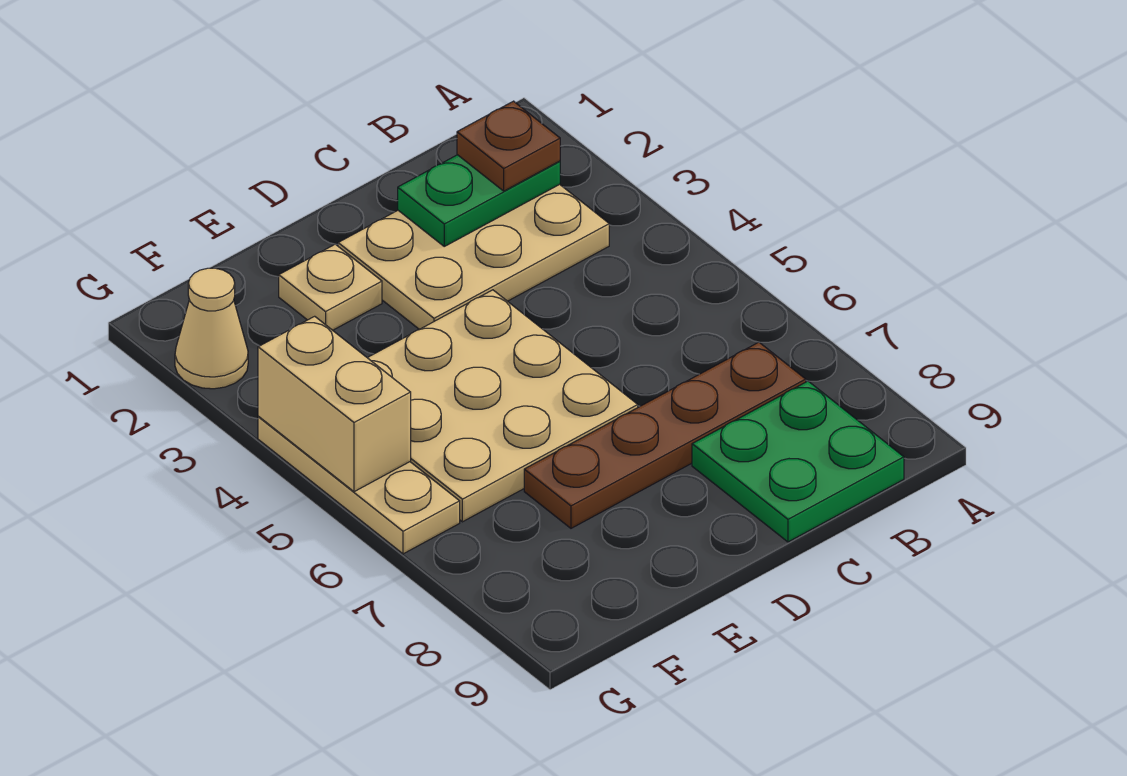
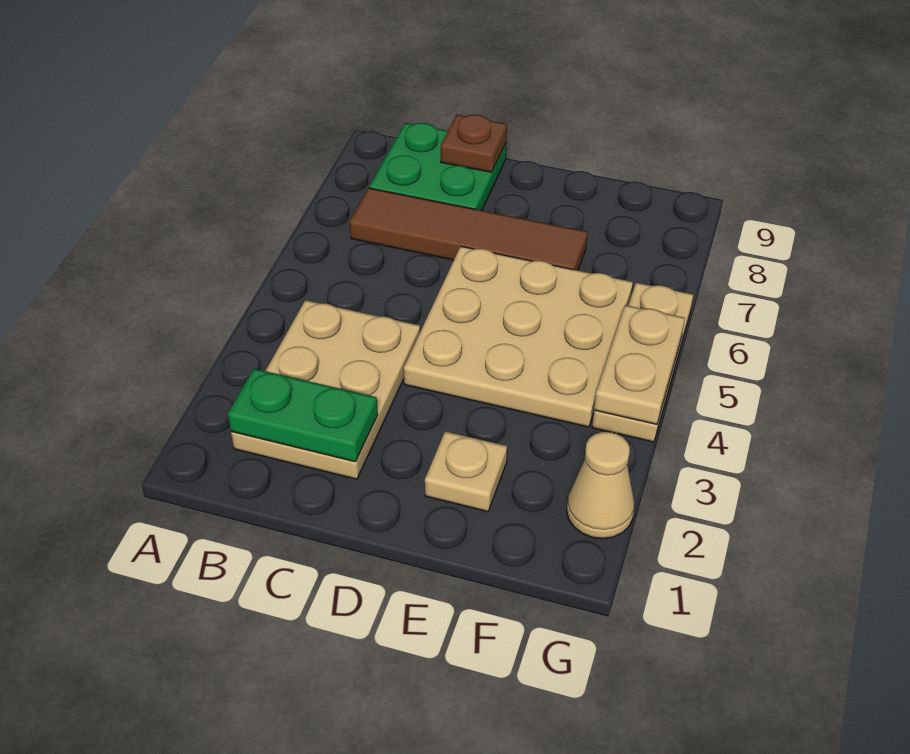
tan 2x3 plate [338,184,609,329] -> tan 2x3 plate turned to [231,300,420,479]
brown 1x1 plate [457,101,560,191] -> brown 1x1 plate moved to [441,115,507,172]
brown 1x4 plate [524,342,806,528] -> brown 1x4 tile [350,188,588,270]
tan 1x2 brick [258,316,411,492] -> tan 1x2 plate [594,305,685,424]

